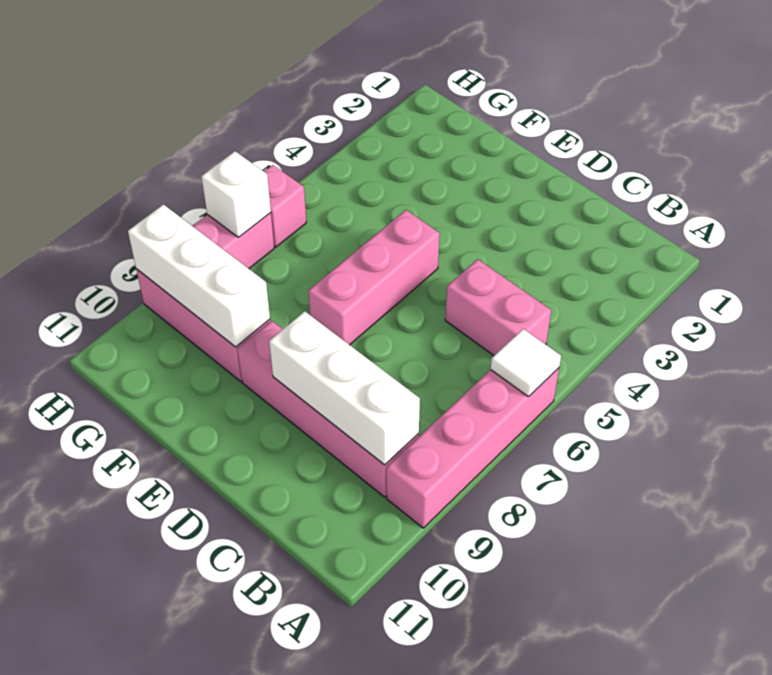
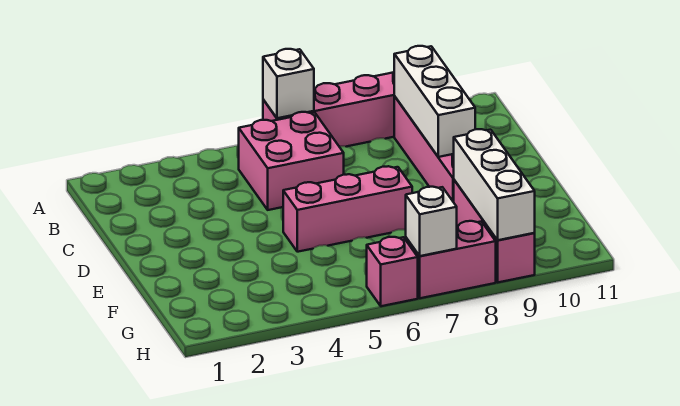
white 1x1 tile [491,329,561,397] -> white 1x1 brick [263,49,314,118]
pink 1x2 brick [445,259,551,355] -> pink 2x2 brick [239,112,344,210]

